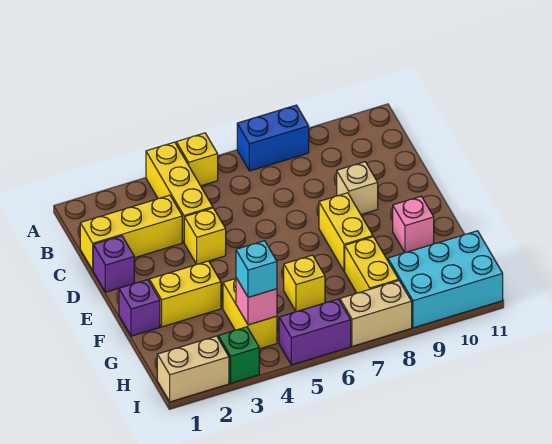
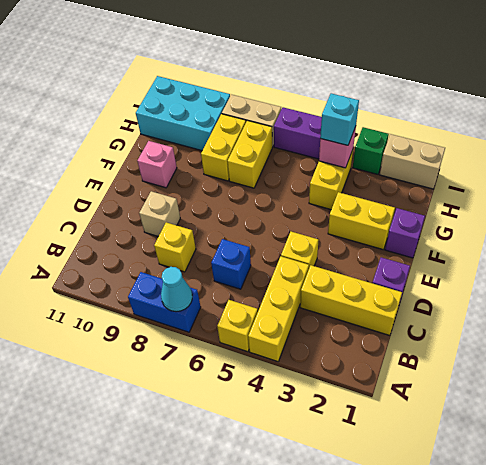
none -> cyan 1x1 cone [161,267,192,312]
none -> blue 1x1 brick [211,239,251,289]
yellow 1x2 brick [319,193,373,271] -> yellow 1x2 brick moved to [228,121,272,188]
yellow 1x1 brick [284,255,325,312] -> yellow 1x1 brick moved to [154,222,196,272]

